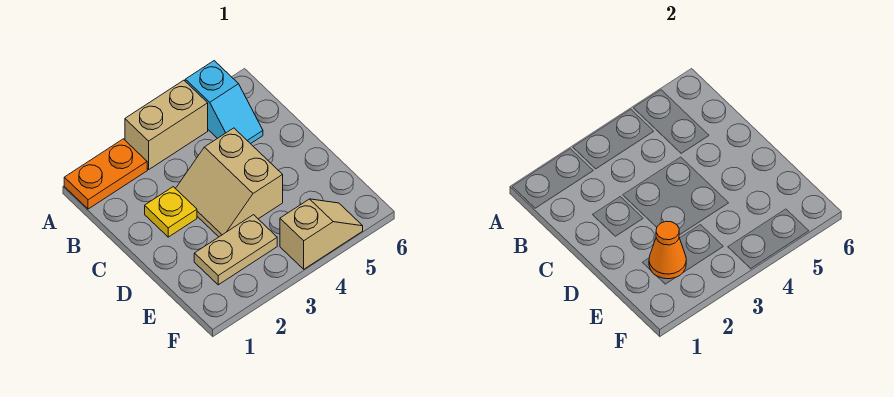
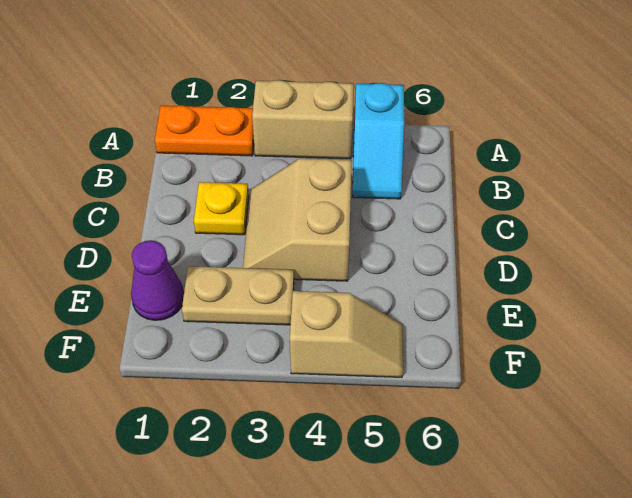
none -> purple 1x1 cone [131,240,184,320]
orange 1x1 cone [649,221,686,279] -> none

